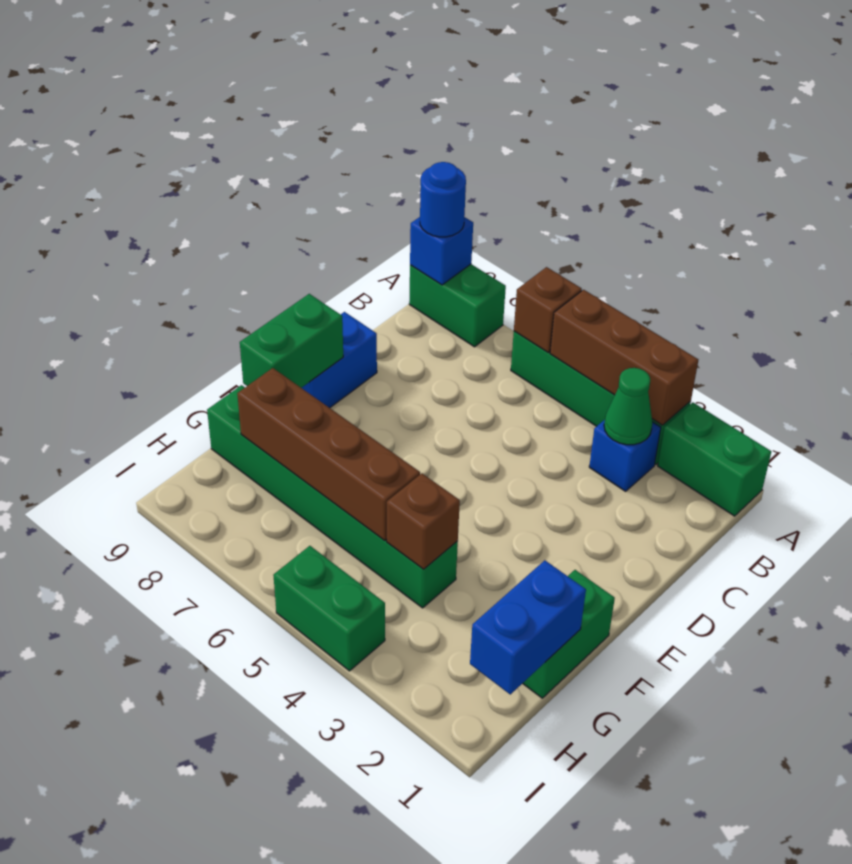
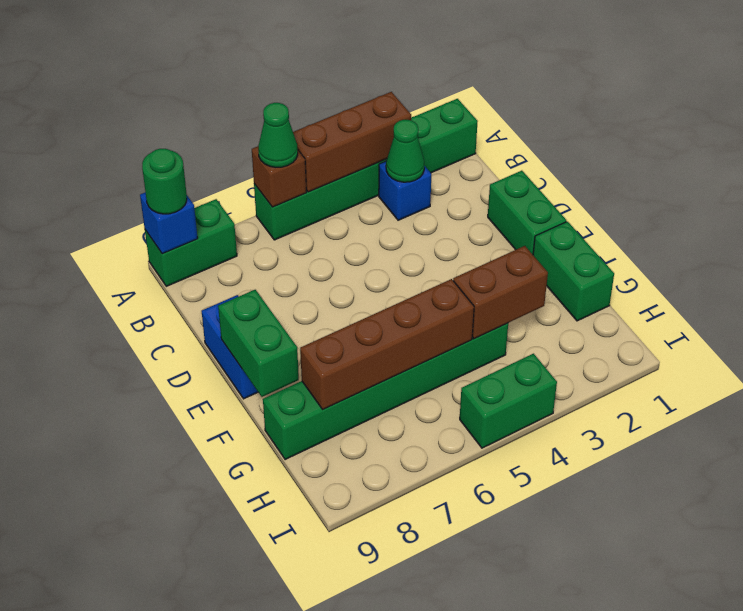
none -> green 1x1 cone [258,103,298,167]
blue 1x1 round brick [420,162,466,237] -> green 1x1 round brick [142,149,187,214]
none -> green 1x2 brick [488,171,566,255]
blue 1x2 brick [470,560,586,694] -> none
brown 1x1 brick [387,473,460,569] -> brown 1x2 brick [453,246,548,339]

